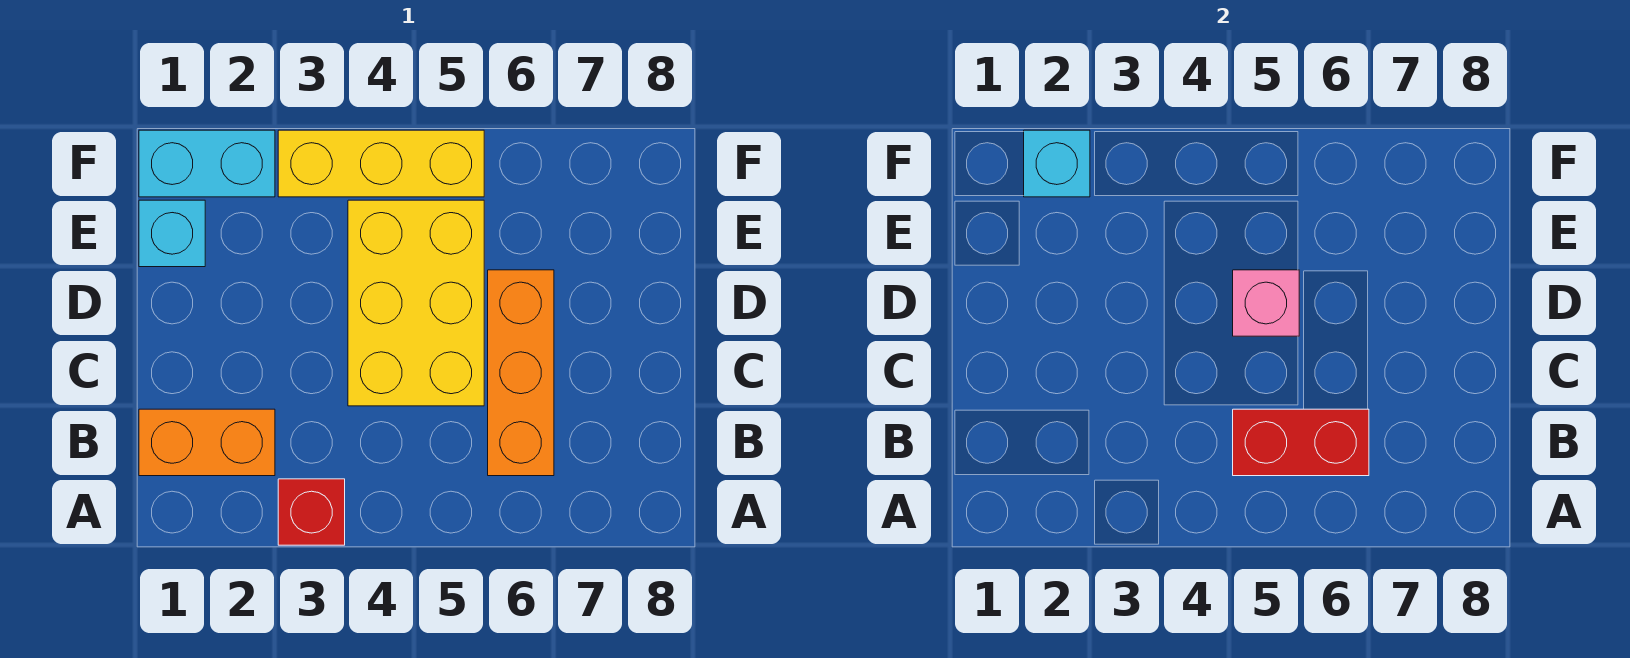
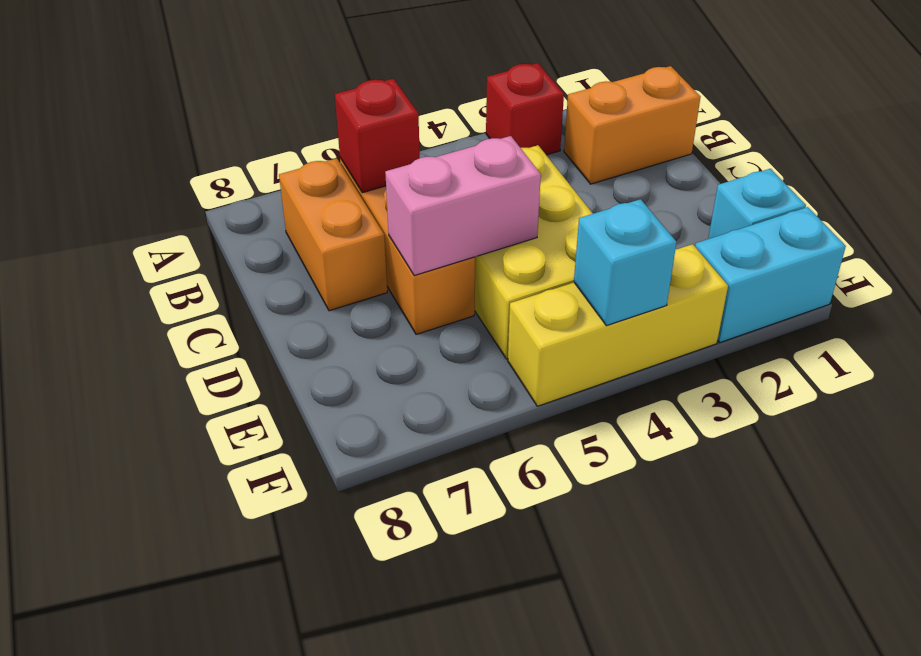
red 1x2 brick [1233,409,1369,476] -> red 1x1 brick [335,79,420,193]
none -> orange 1x2 brick [279,158,387,311]
pink 1x1 brick [1233,270,1299,336] -> pink 1x2 brick [385,136,541,276]
cyan 1x1 brick [1024,130,1090,197] -> cyan 1x1 brick moved to [574,199,676,326]

